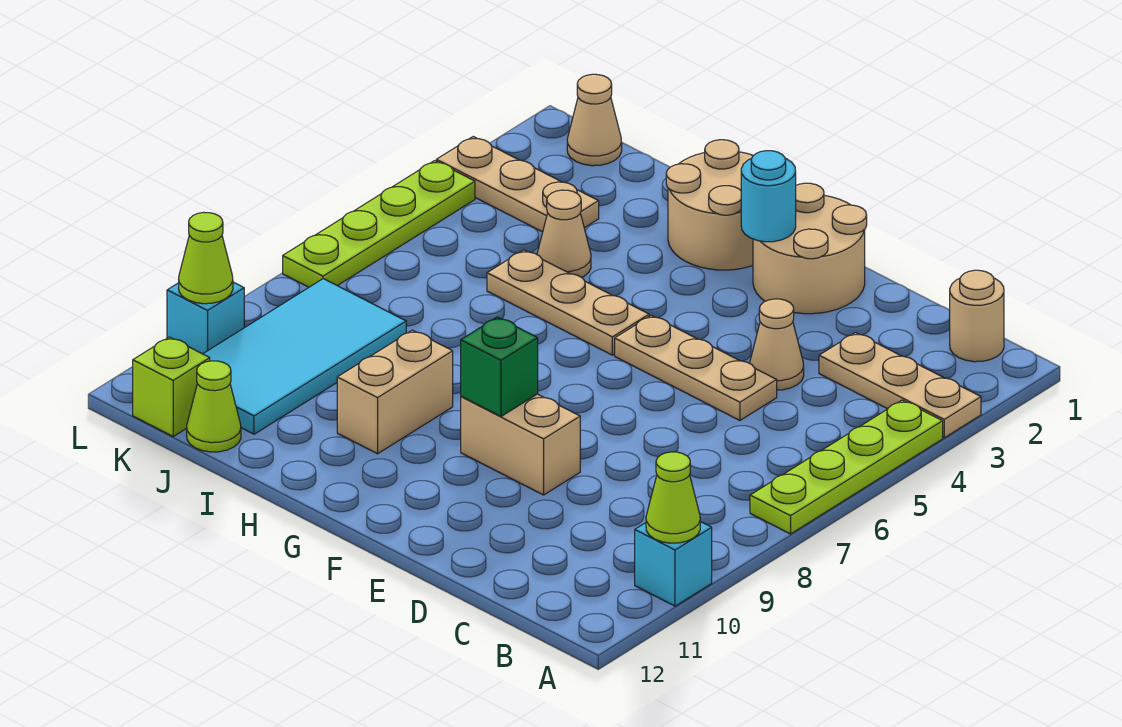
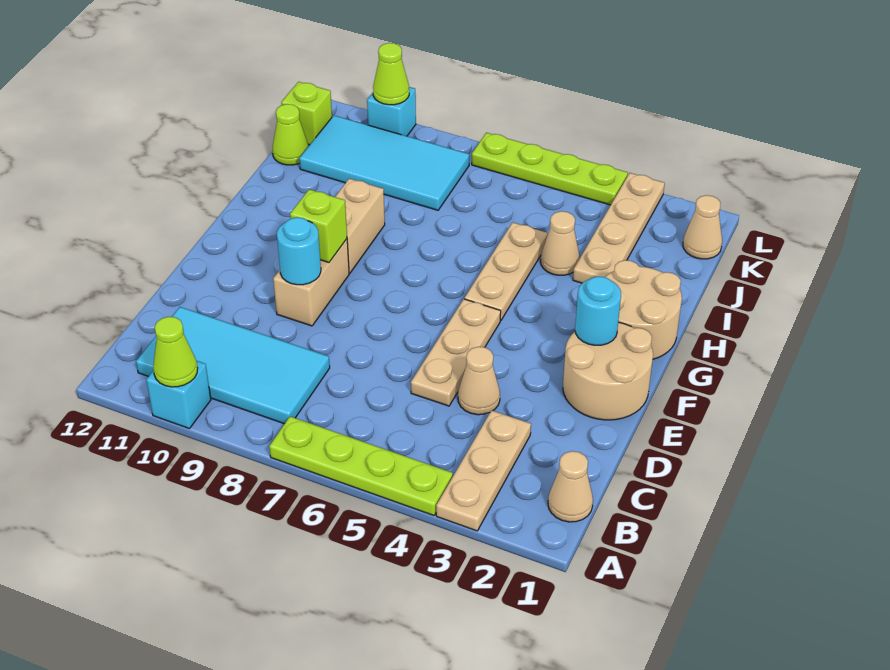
tan 1x1 round brick [949,270,1004,362] -> tan 1x1 cone [548,451,593,522]
none -> cyan 2x4 tile [136,307,330,424]
none -> cyan 1x1 round brick [277,217,321,285]
green 1x1 brick [461,317,538,416] -> lime 1x1 brick [290,189,347,262]
tan 1x2 brick [337,330,453,454] -> tan 1x2 brick turned to [335,179,385,273]
tan 1x3 plate [436,137,599,232] -> tan 1x4 plate [573,173,665,283]

